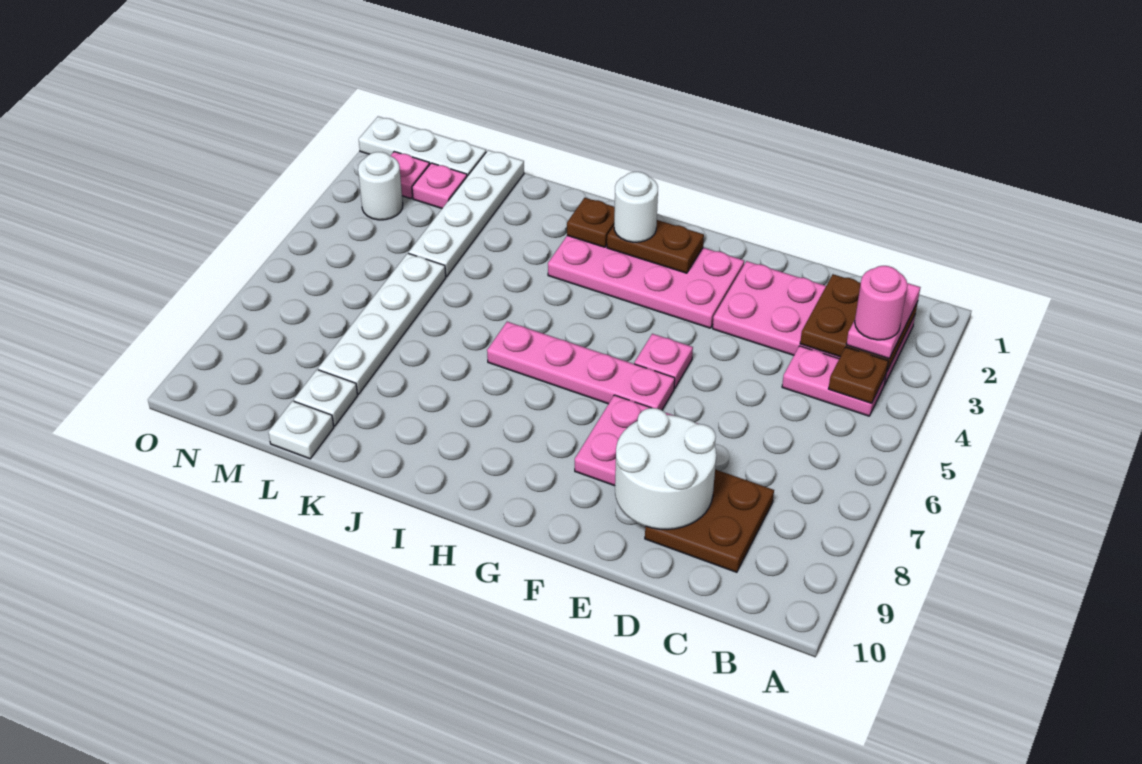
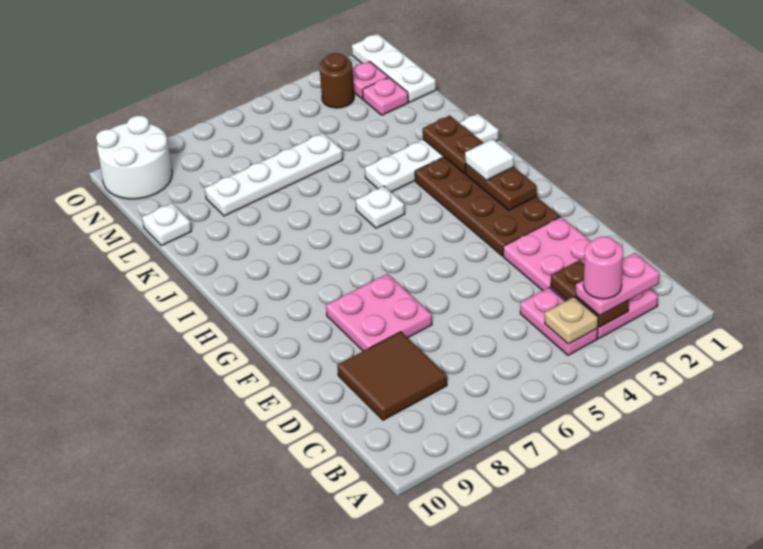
brown 2x2 plate [800,274,918,371] -> brown 1x2 plate [551,260,629,327]
brown 1x1 plate [829,347,888,403] -> tan 1x1 plate [545,297,598,344]
brown 2x2 plate [645,469,774,572] -> brown 2x2 tile [337,332,447,420]
white 2x2 round brick [615,408,716,529] -> white 2x2 round brick moved to [96,116,172,199]
pink 2x4 plate [548,236,744,328] -> brown 2x4 plate [415,157,560,256]
pink 1x1 plate [634,334,693,389] -> none
pink 1x4 plate [487,322,675,410] -> none
white 1x1 round brick [614,172,658,242] -> white 1x1 tile [465,139,514,180]
brown 1x1 plate [567,198,615,247] -> brown 1x2 plate [423,115,483,173]
white 1x4 plate [409,150,524,277] -> white 1x4 plate moved to [365,113,499,192]
white 1x1 plate [294,370,358,426] -> white 1x1 plate moved to [356,186,405,228]
white 1x1 round brick [358,152,403,220] -> brown 1x1 round brick [319,53,354,108]

